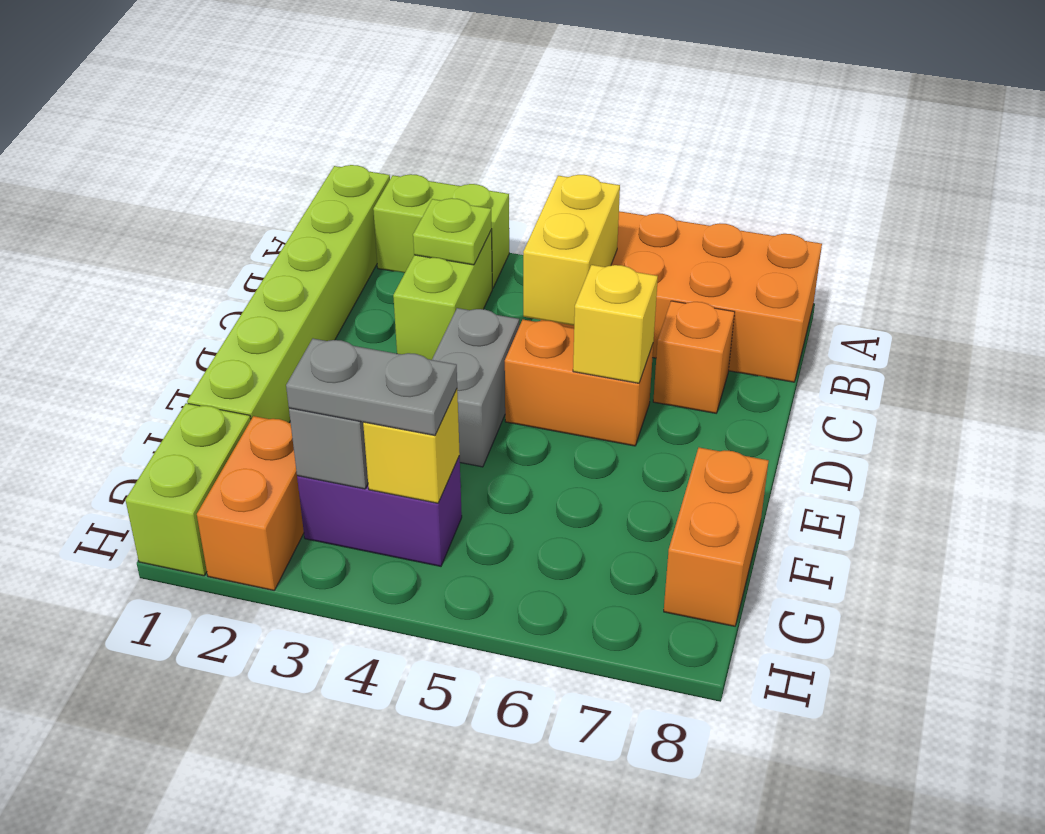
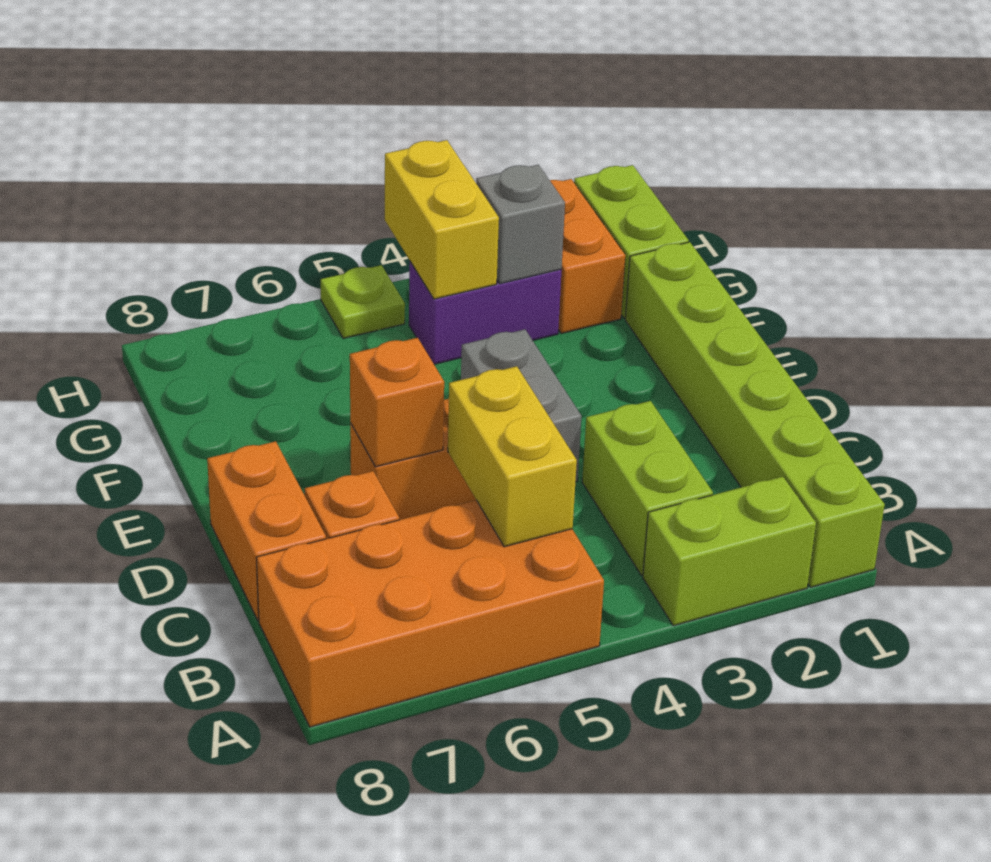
lime 1x1 plate [413,198,491,265] -> lime 1x1 plate moved to [320,265,405,339]
yellow 1x1 brick [573,265,658,383] -> orange 1x1 brick [350,338,444,467]
orange 1x2 brick [664,448,769,626] -> orange 1x2 brick moved to [207,441,326,621]
grey 1x2 plate [286,339,457,436] -> none
yellow 1x1 brick [363,389,460,503] -> yellow 1x2 brick [385,140,499,299]

